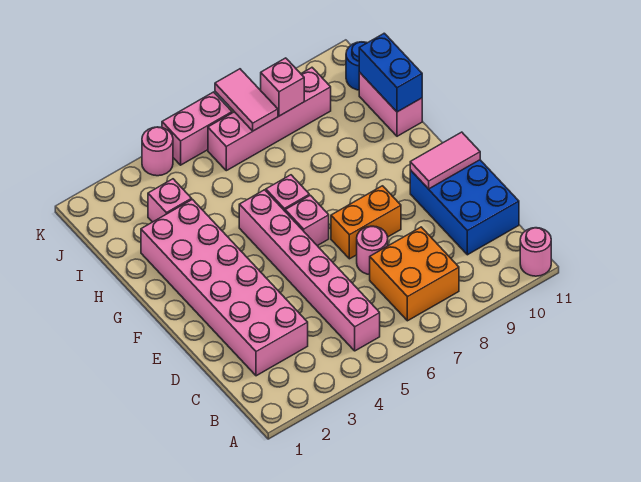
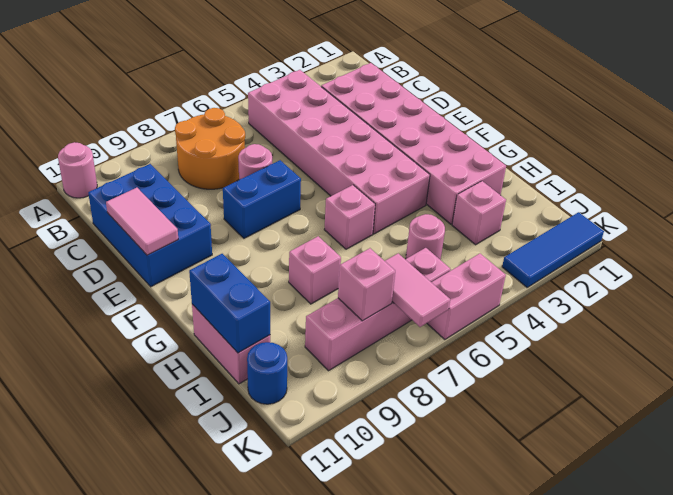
pink 1x6 brick [239,190,380,351] -> pink 2x6 brick [248,70,430,234]
orange 2x2 brick [370,227,459,321] -> orange 2x2 round brick [175,108,245,189]
orange 1x2 brick [331,186,401,259] -> blue 1x2 brick [223,160,301,238]
pink 1x2 tile [410,132,480,189] -> pink 1x2 tile turned to [106,188,178,255]
pink 1x1 brick [285,195,329,246] -> pink 1x1 brick moved to [289,236,341,304]
none -> blue 1x3 tile [502,212,604,287]
pink 1x1 round brick [142,127,173,176] -> pink 1x1 round brick moved to [406,214,445,260]

